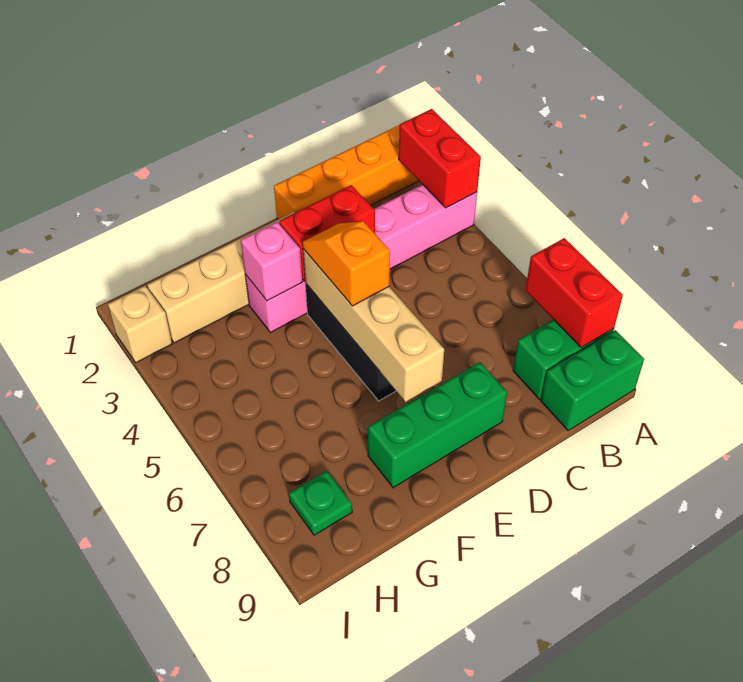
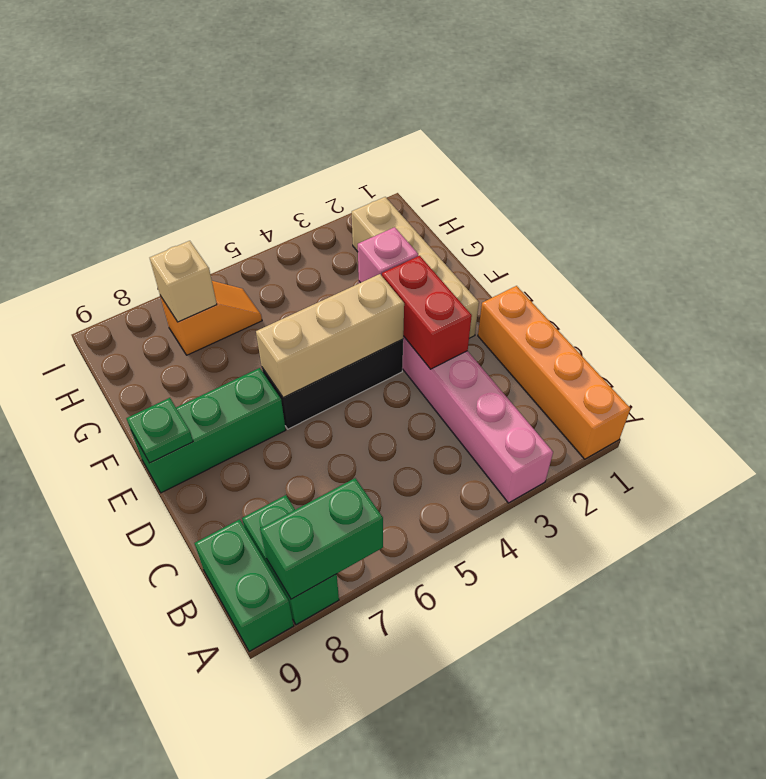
red 1x2 brick [399,109,481,208] -> none
red 1x2 brick [525,238,623,348] -> green 1x2 brick [260,478,383,599]
green 1x3 brick [368,362,507,488] -> green 1x3 brick turned to [131,368,286,493]
tan 1x4 brick [303,249,444,402] -> tan 1x3 brick [256,274,404,397]
orange 1x2 slope [303,221,390,306] -> orange 1x2 slope moved to [160,281,262,355]
green 1x1 plate [289,471,352,535] -> green 1x1 plate moved to [126,398,193,463]
tan 1x1 brick [108,286,172,363] -> tan 1x1 brick moved to [150,241,217,322]

